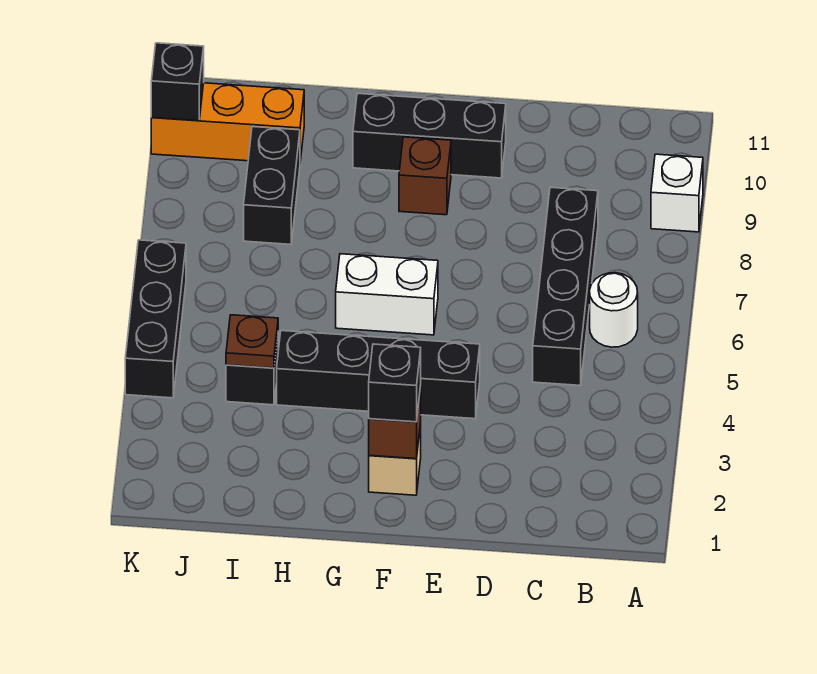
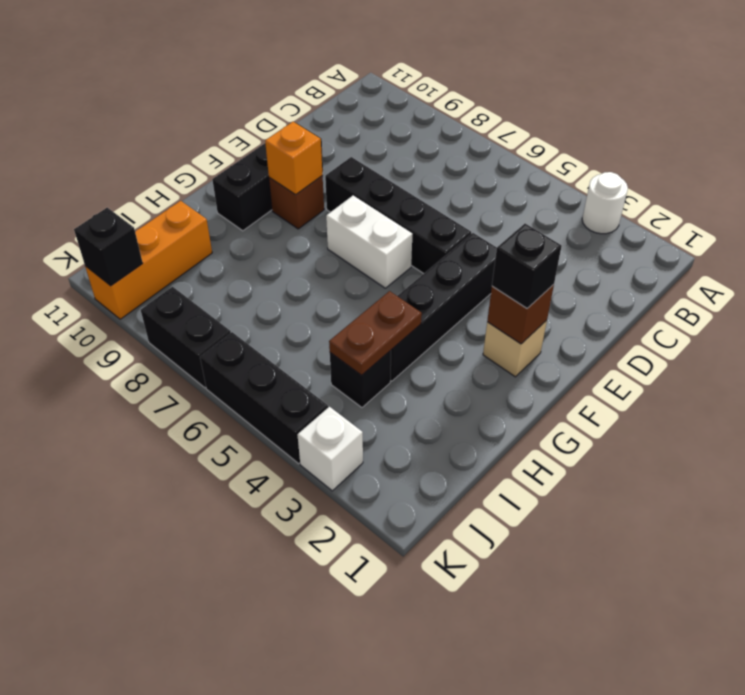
white 1x1 brick [651,154,703,232] -> white 1x1 brick moved to [298,407,363,491]
white 1x1 round brick [590,273,638,347] -> white 1x1 round brick moved to [582,172,628,234]
black 1x4 brick [533,187,598,385] -> black 1x4 brick moved to [325,157,471,274]
white 1x2 brick [336,254,438,335] -> white 1x2 brick turned to [326,196,413,288]
none -> orange 1x1 brick [265,122,323,195]
brown 1x1 plate [226,315,278,368] -> brown 1x2 plate [329,291,422,375]
black 1x2 brick [244,127,300,244] -> black 1x2 brick moved to [141,287,231,388]

